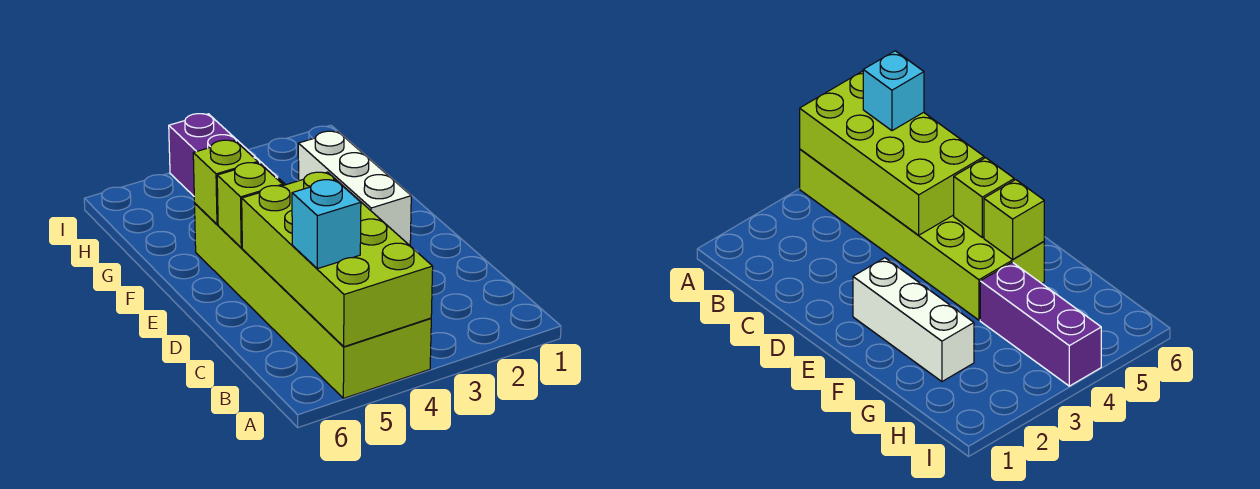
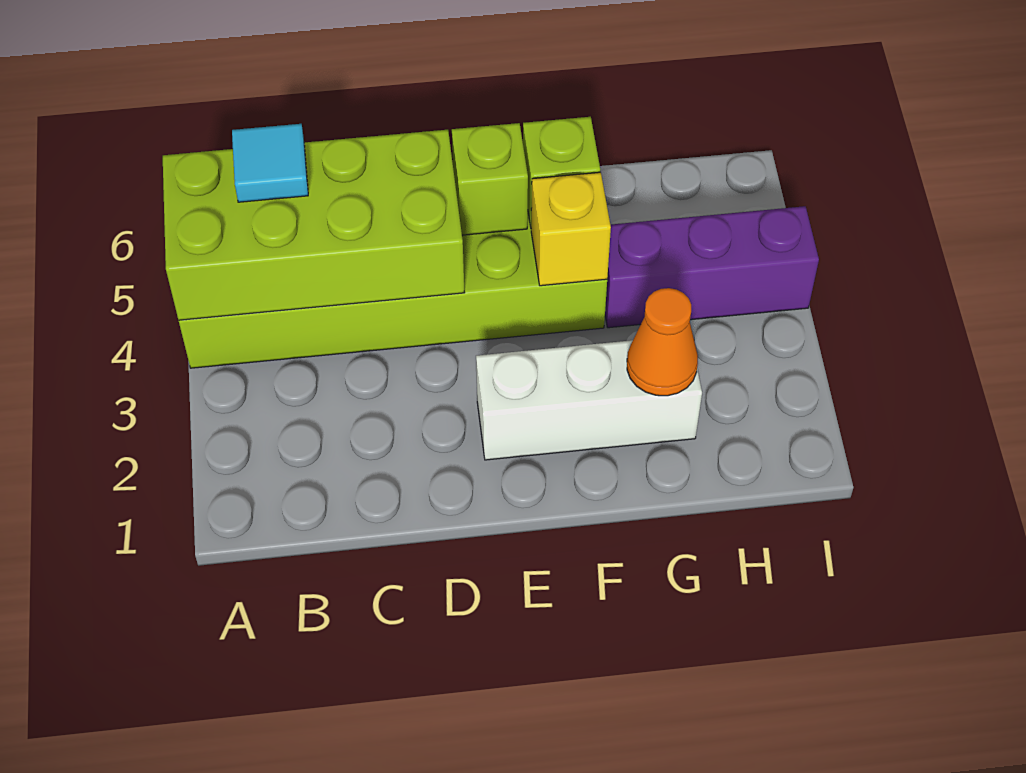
cyan 1x1 brick [292,180,361,269] -> cyan 1x1 tile [232,124,308,202]
none -> yellow 1x1 brick [531,172,611,286]
none -> orange 1x1 cone [627,288,698,396]

